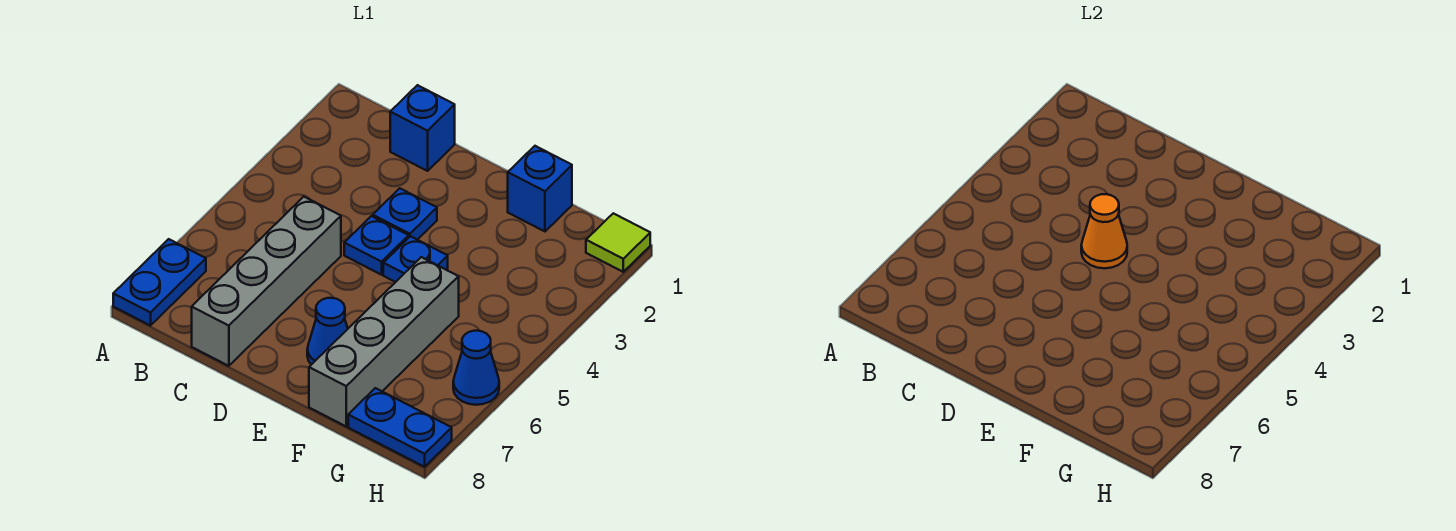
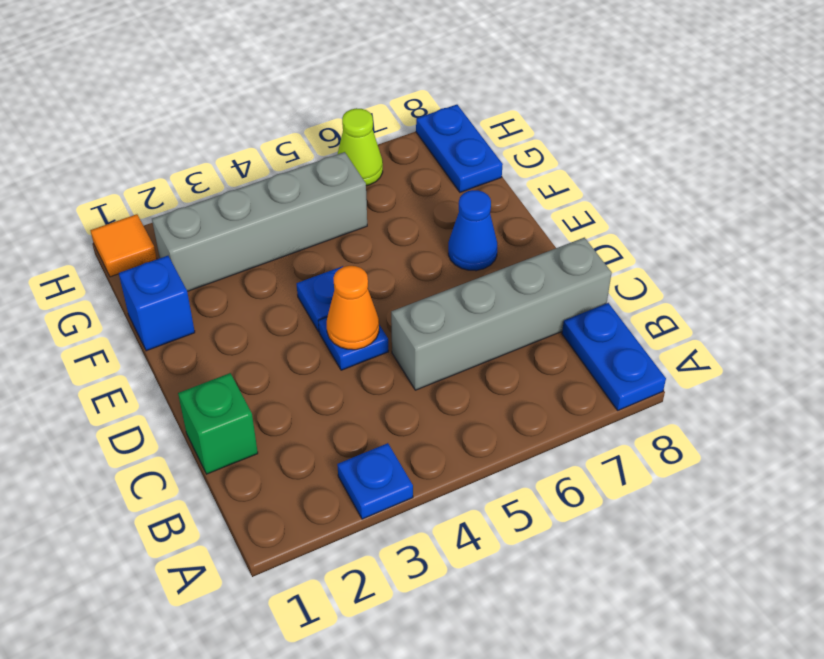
blue 1x2 plate [113,239,206,326] -> blue 1x2 plate turned to [562,303,666,410]
blue 1x1 brick [390,85,455,171] -> green 1x1 brick [178,373,258,474]
blue 1x1 plate [373,188,437,240] -> blue 1x1 plate moved to [337,443,413,519]
grey 1x4 brick [309,257,459,426] -> grey 1x4 brick moved to [152,152,367,291]
lime 1x1 tile [586,213,650,272] -> orange 1x1 tile [90,214,157,277]
blue 1x1 cone [453,331,499,405] -> lime 1x1 cone [338,108,383,186]

